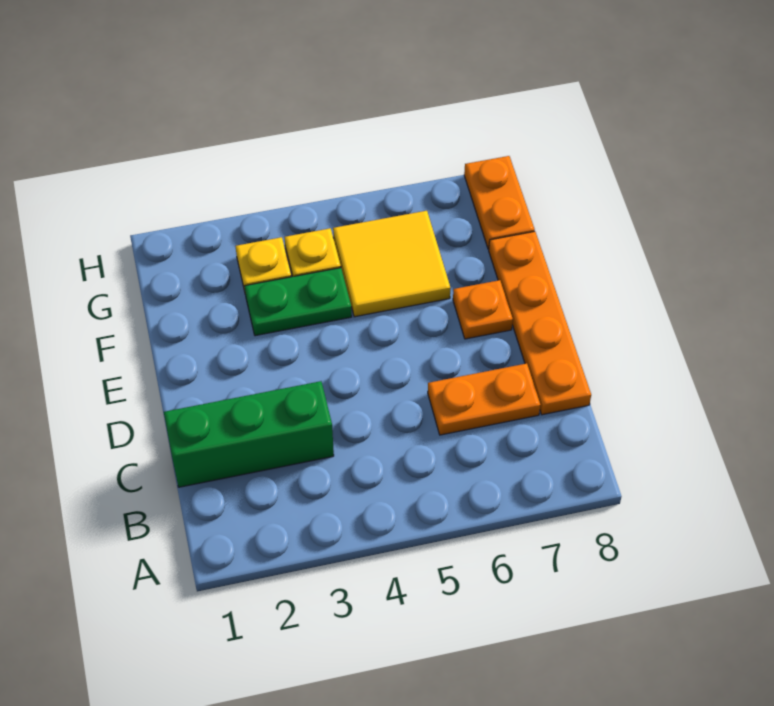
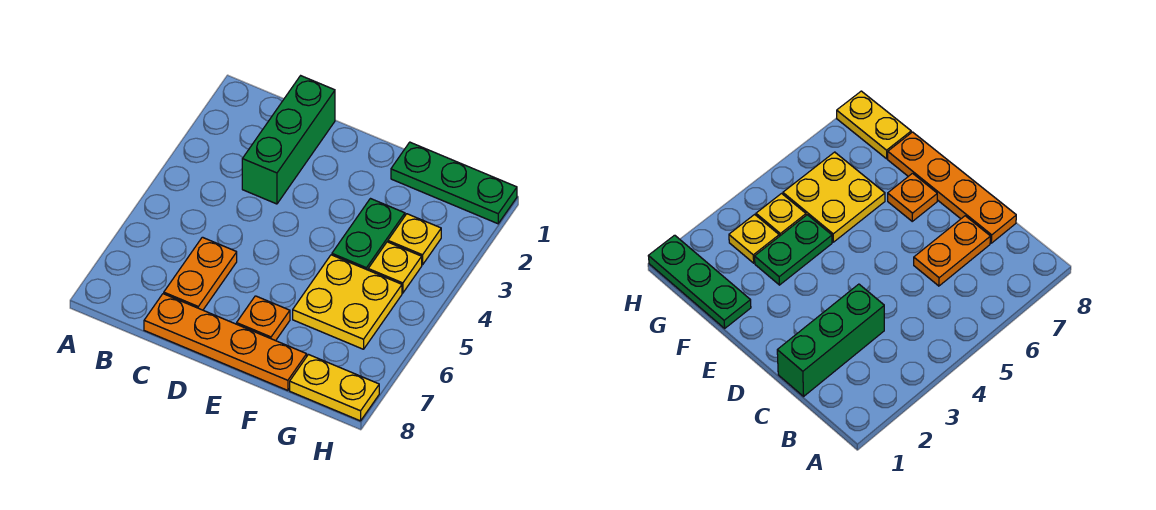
none -> green 1x3 plate [391,142,517,224]
yellow 2x2 tile [333,211,450,317] -> yellow 2x2 plate [293,255,402,349]
orange 1x2 plate [464,156,535,249] -> yellow 1x2 plate [290,355,379,421]

